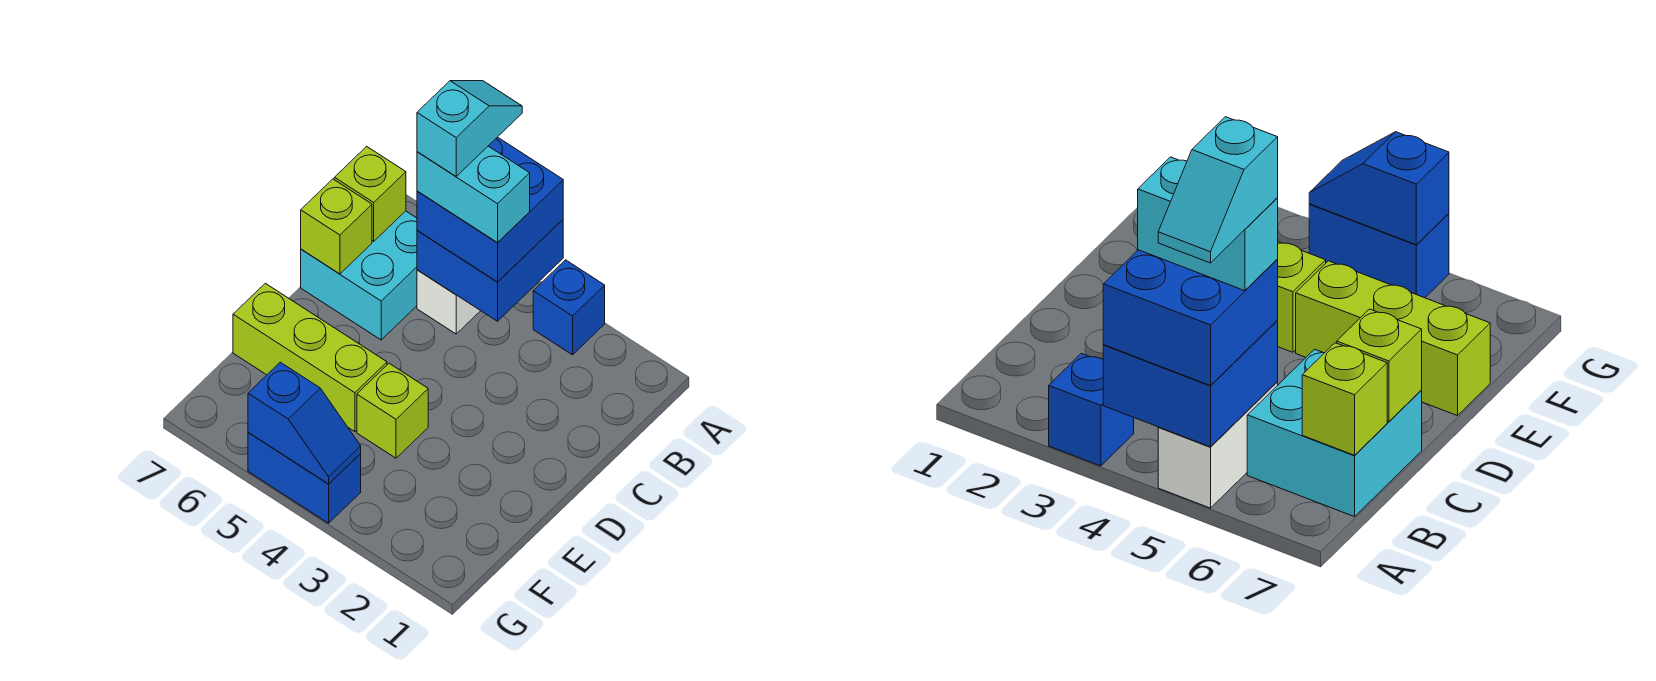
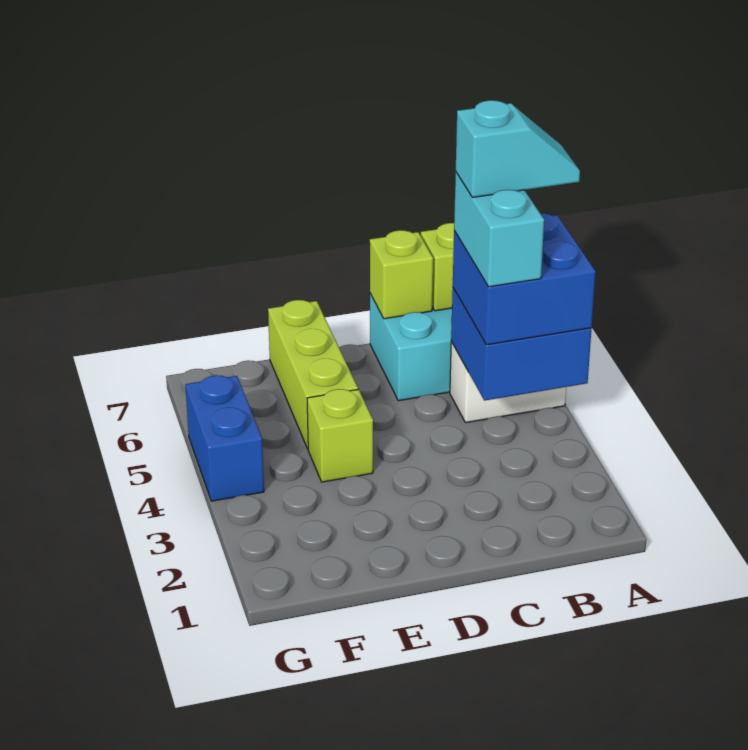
blue 1x1 brick [533,260,605,355] -> none
blue 1x2 slope [248,362,361,484] -> none

